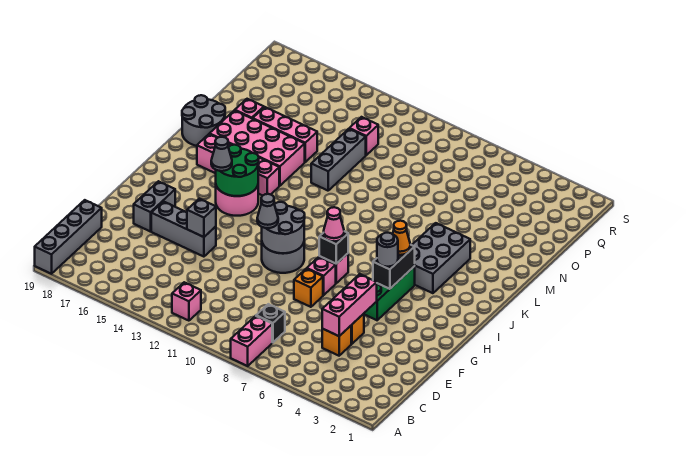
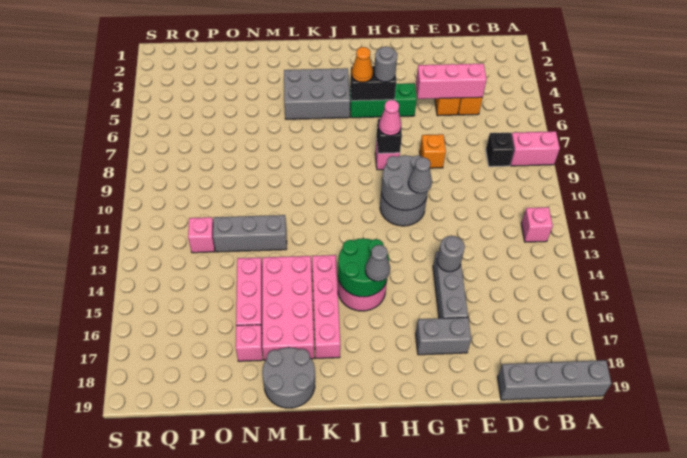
grey 1x1 brick [187,199,216,237] -> grey 1x1 round brick [437,236,465,272]
pink 1x1 brick [307,257,336,295] -> none

